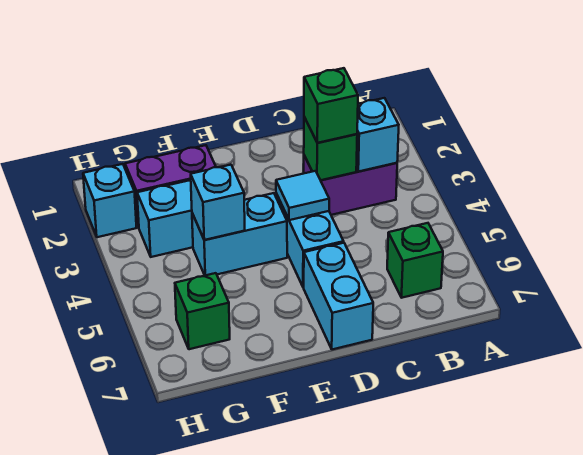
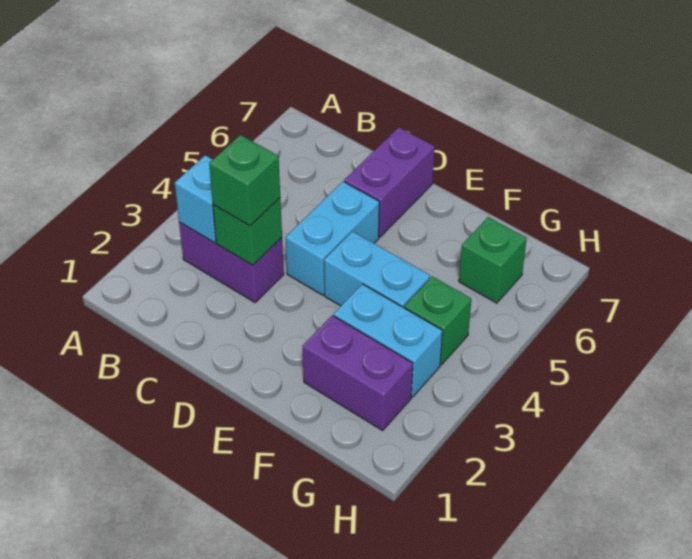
green 1x1 brick [387,223,443,298] -> green 1x1 brick moved to [404,276,471,365]
cyan 1x1 tile [276,171,329,220] -> none
cyan 1x2 brick [304,243,373,350] -> purple 1x2 brick [344,127,435,237]
cyan 1x1 brick [191,165,245,240] -> none
cyan 1x1 brick [83,164,136,237] -> none

